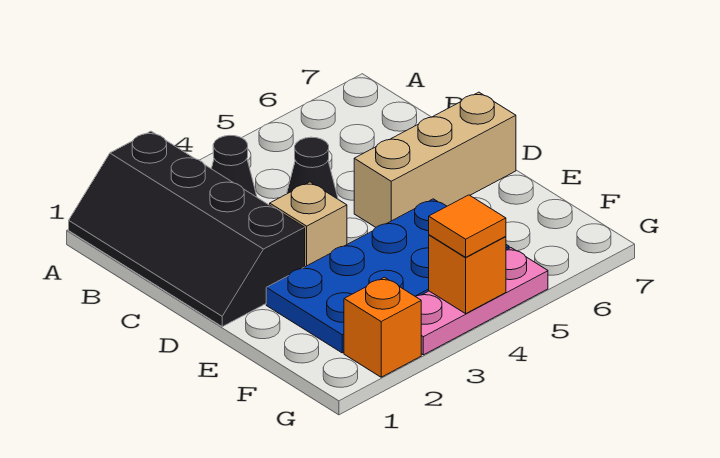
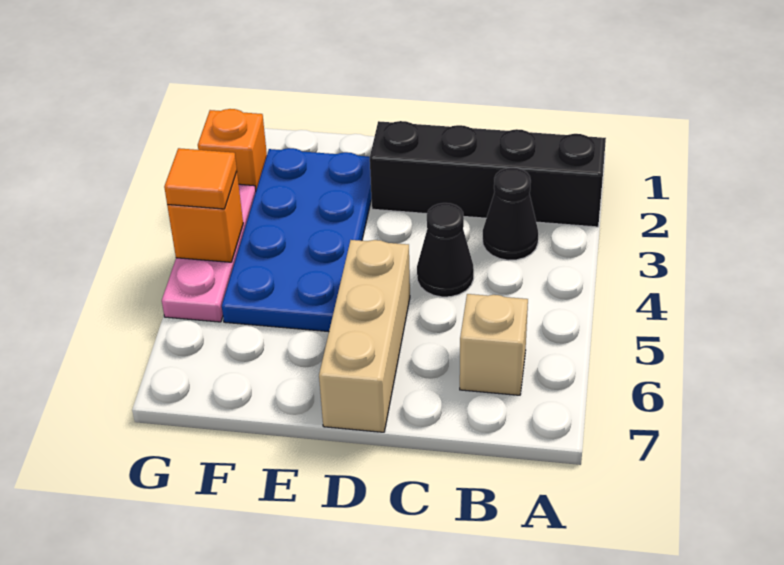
tan 1x1 brick [270,182,347,267] -> tan 1x1 brick moved to [460,294,528,395]

